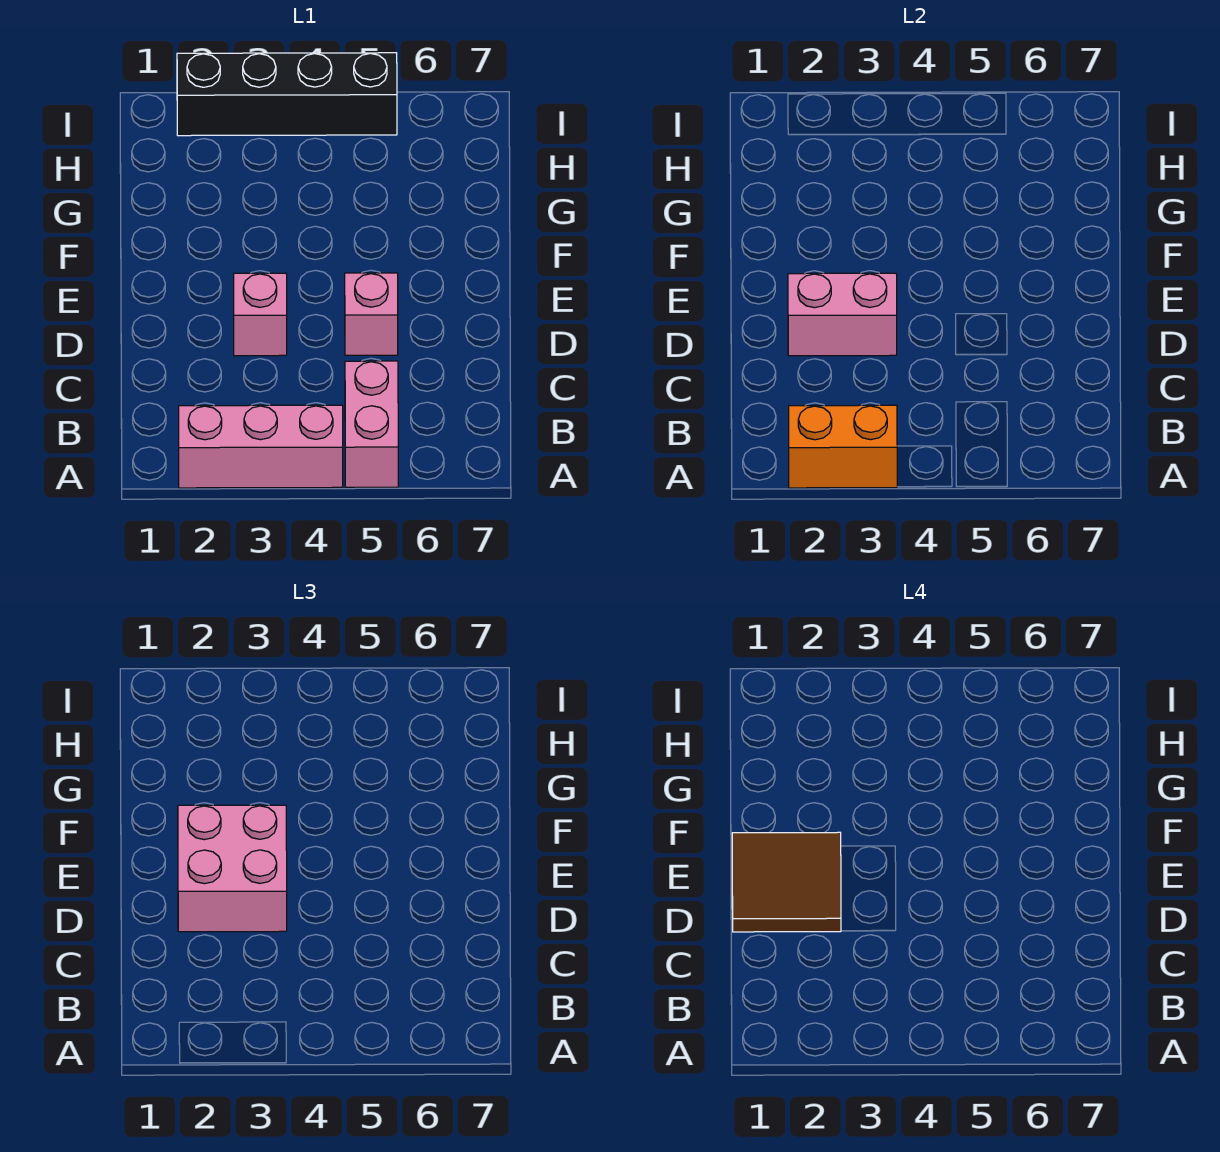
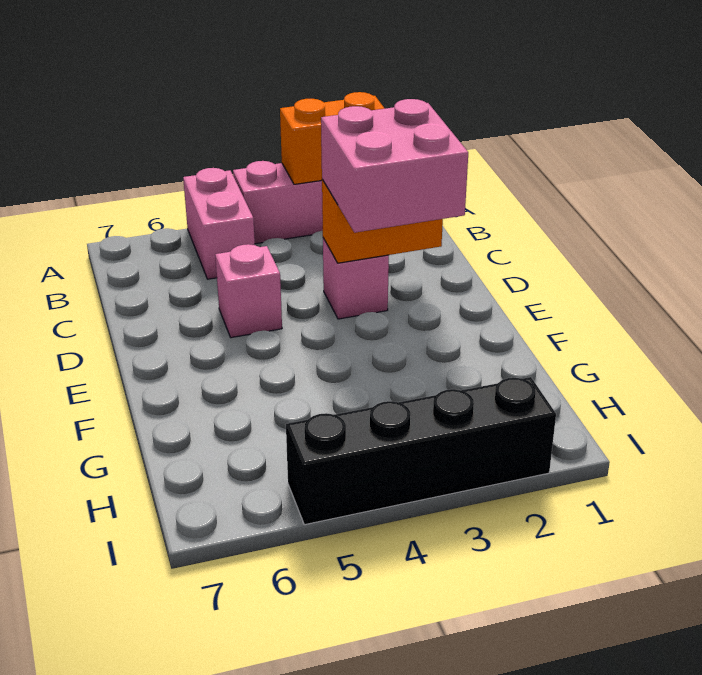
brown 2x2 tile [732,832,841,932] -> none
pink 1x2 brick [788,273,897,356] -> orange 1x2 brick [322,179,443,263]

